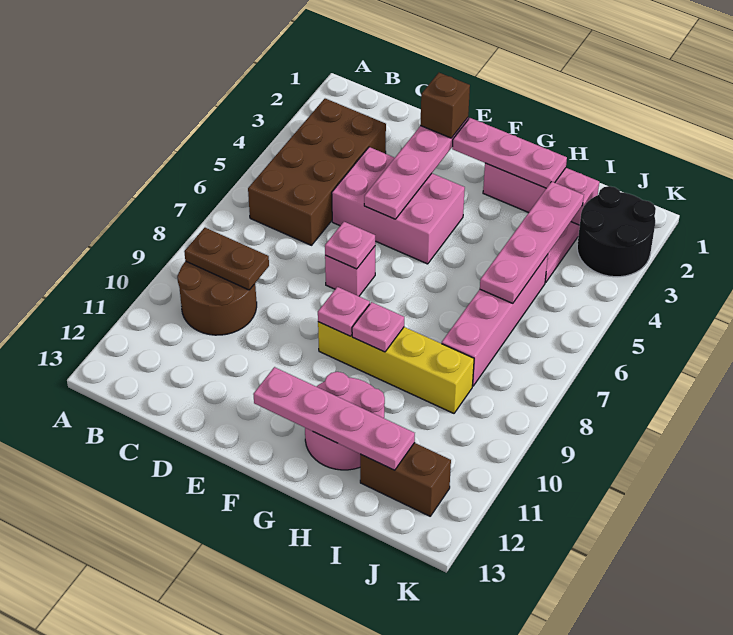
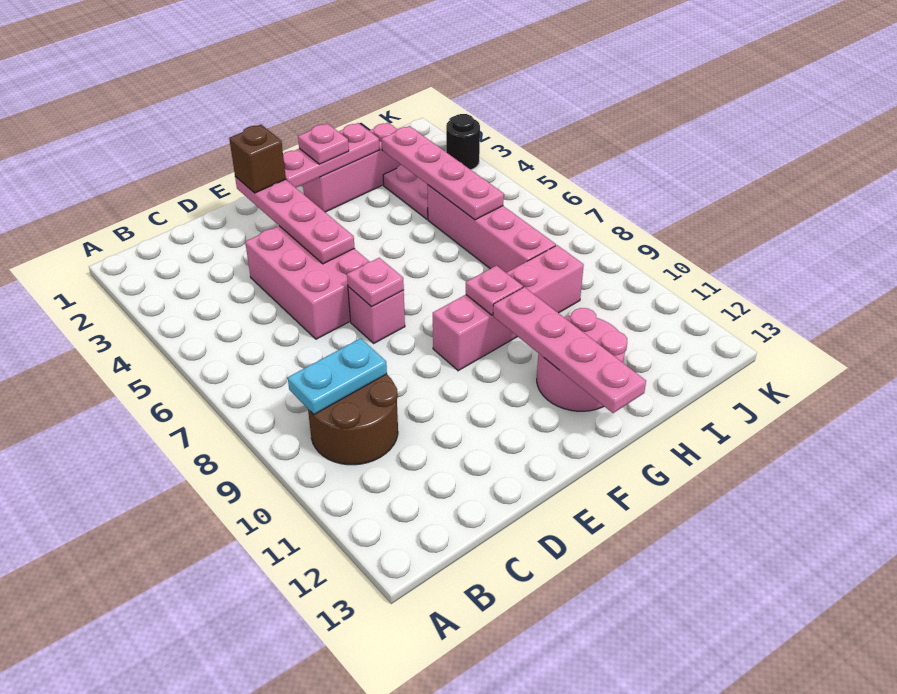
brown 2x4 brick [248,99,386,245] -> none
brown 1x2 plate [184,228,269,290] -> cyan 1x2 plate [288,338,387,414]
pink 2x3 brick [332,147,465,264] -> pink 2x3 brick turned to [245,226,370,339]
yellow 1x4 brick [318,322,474,413] -> pink 1x4 brick [433,245,584,371]
pink 1x1 plate [318,287,370,336] -> pink 1x1 plate moved to [298,123,349,164]
pink 1x4 plate [253,367,415,470] -> pink 1x4 plate turned to [493,287,646,413]
brown 1x2 brick [360,443,451,516] -> none
black 2x2 round brick [577,186,656,277] -> black 1x1 round brick [446,114,480,170]

